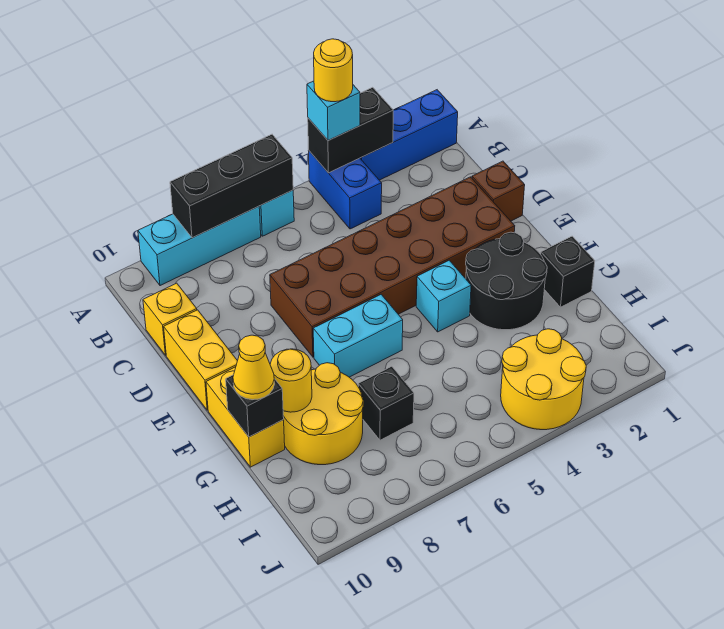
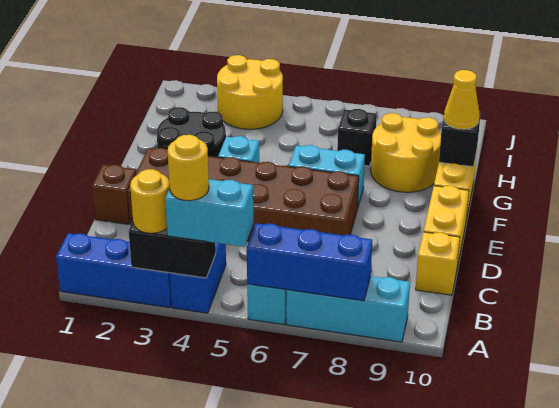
cyan 1x1 brick [307,81,360,140] -> cyan 1x2 brick [165,179,253,247]
black 1x3 brick [170,134,293,238] -> blue 1x3 brick [247,223,372,301]
black 1x1 brick [541,236,595,307] -> none
yellow 1x1 round brick [270,349,312,412] -> yellow 1x1 round brick moved to [130,169,170,233]

